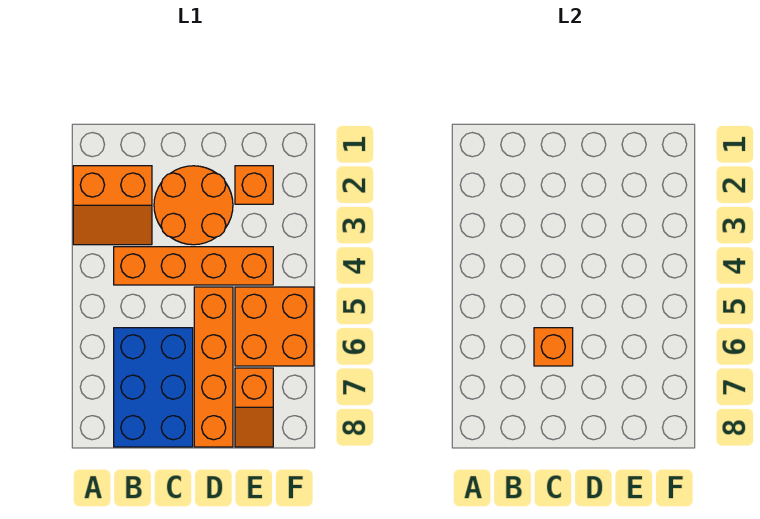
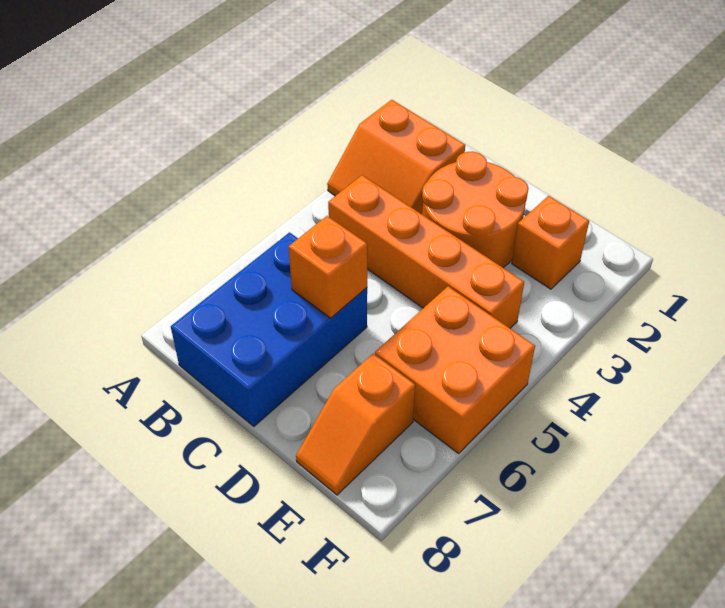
orange 1x4 brick [194,287,233,447] -> none

